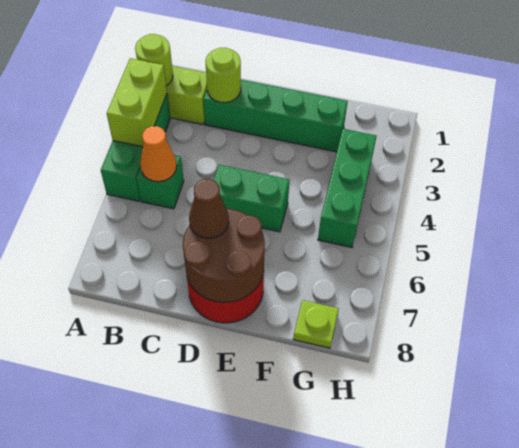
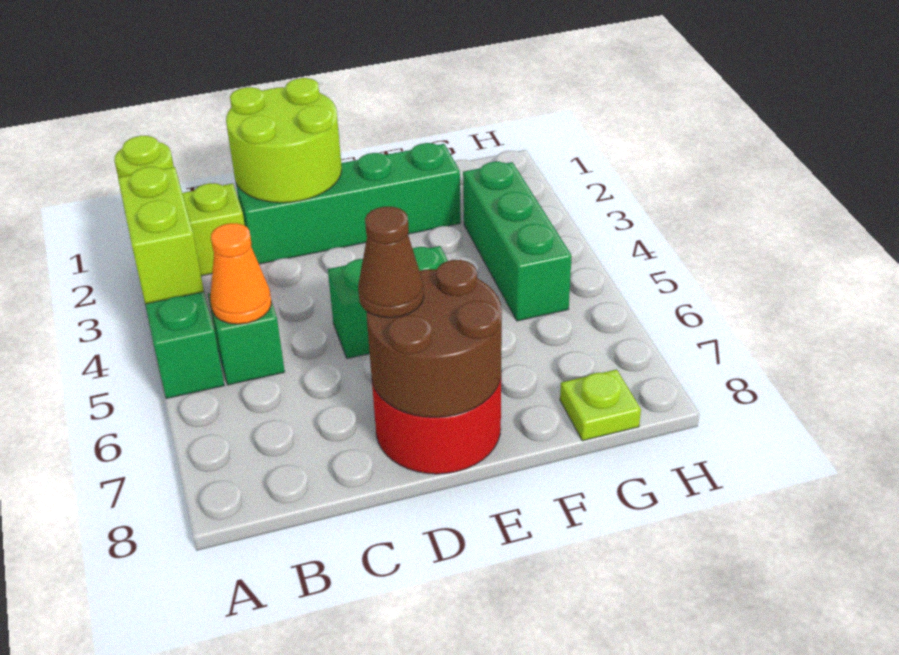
lime 1x1 round brick [206,48,241,103] -> lime 2x2 round brick [226,78,342,203]

